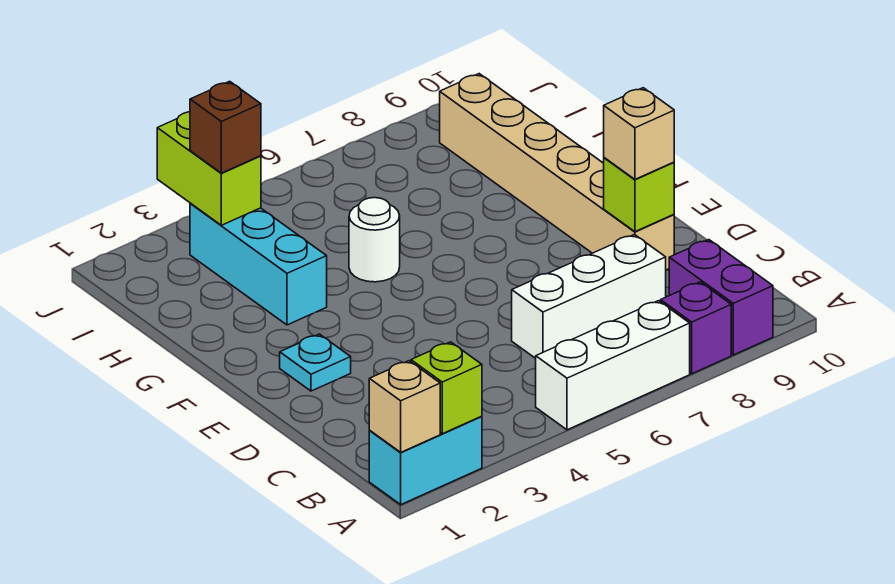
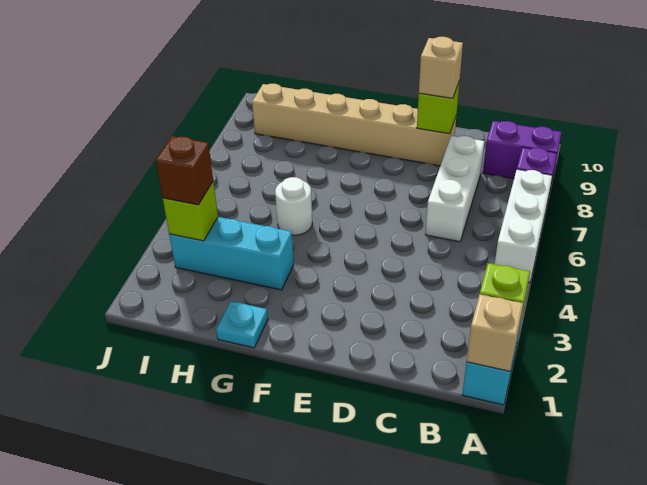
cyan 1x1 plate [280,334,351,391] -> cyan 1x1 plate moved to [216,301,268,348]
lime 1x2 brick [157,112,261,225] -> lime 1x1 brick [163,182,218,241]

